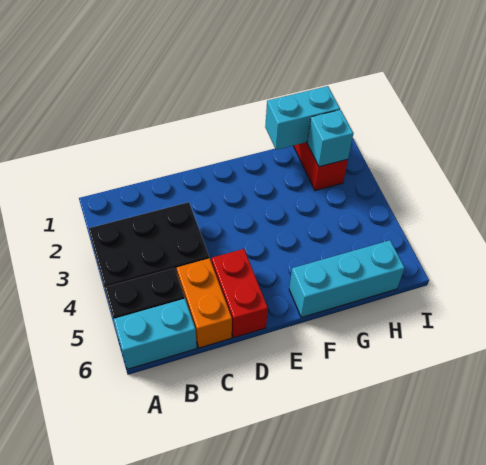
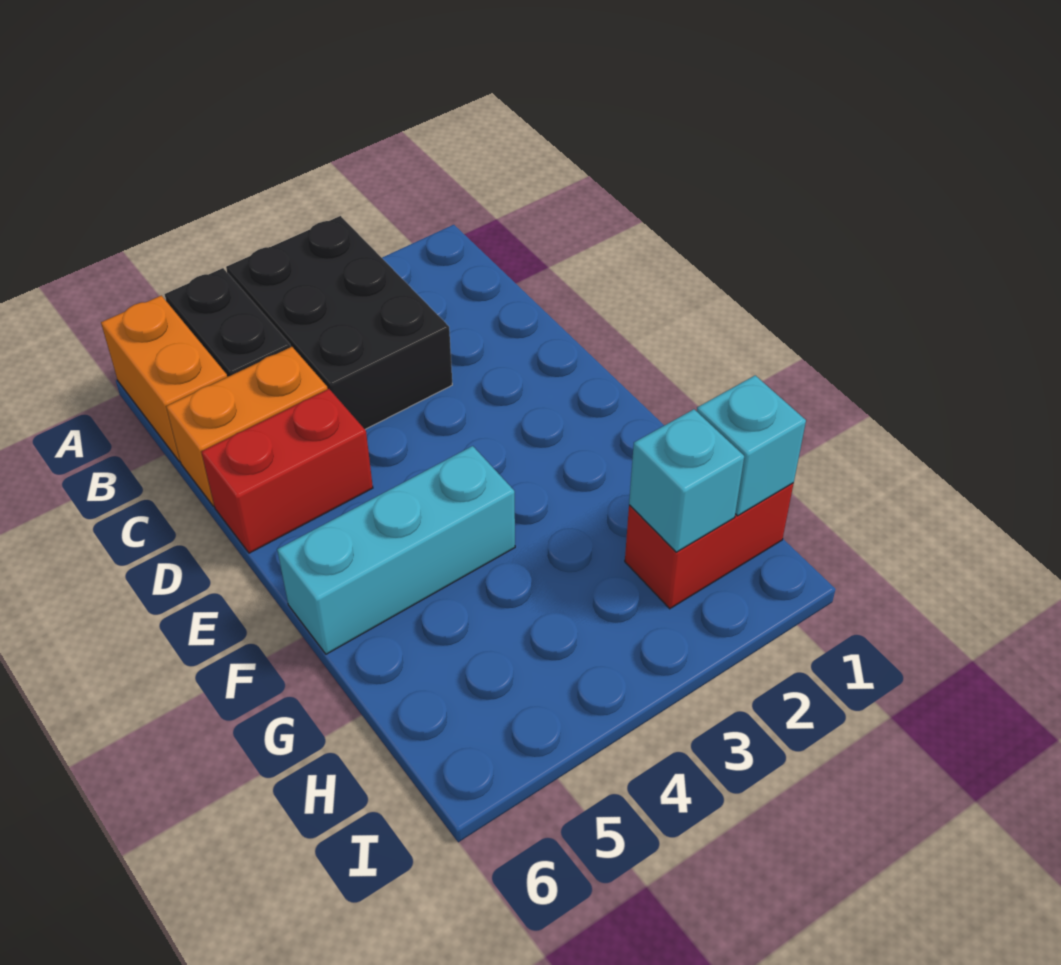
cyan 1x2 brick [114,299,197,369] -> orange 1x2 brick [101,295,227,462]
cyan 1x3 brick [289,240,405,318] -> cyan 1x3 brick turned to [277,446,515,654]
cyan 1x2 brick [265,86,340,150] -> cyan 1x1 brick [697,375,806,516]

